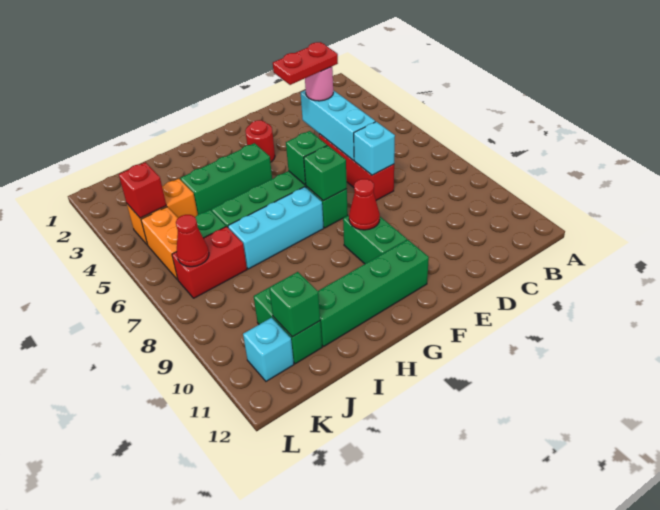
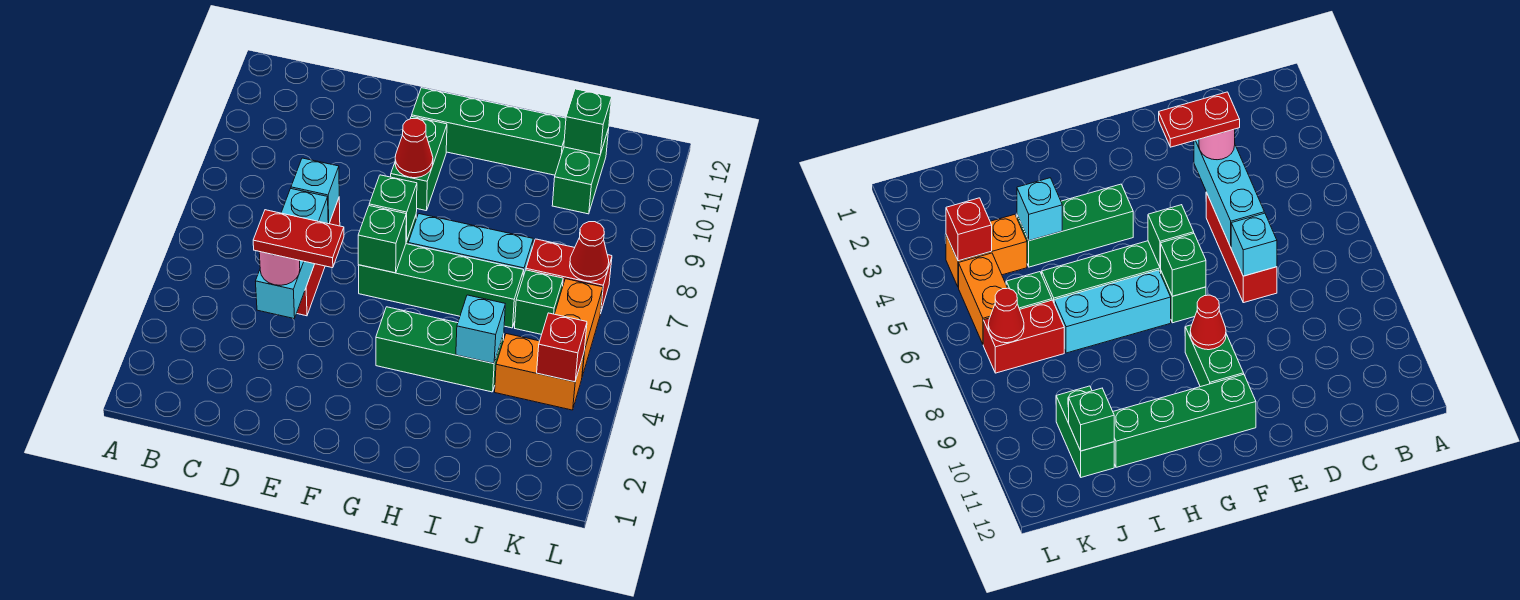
red 1x1 round brick [245,120,275,162] -> none
cyan 1x1 brick [243,318,294,381] -> cyan 1x1 brick moved to [456,295,505,364]

